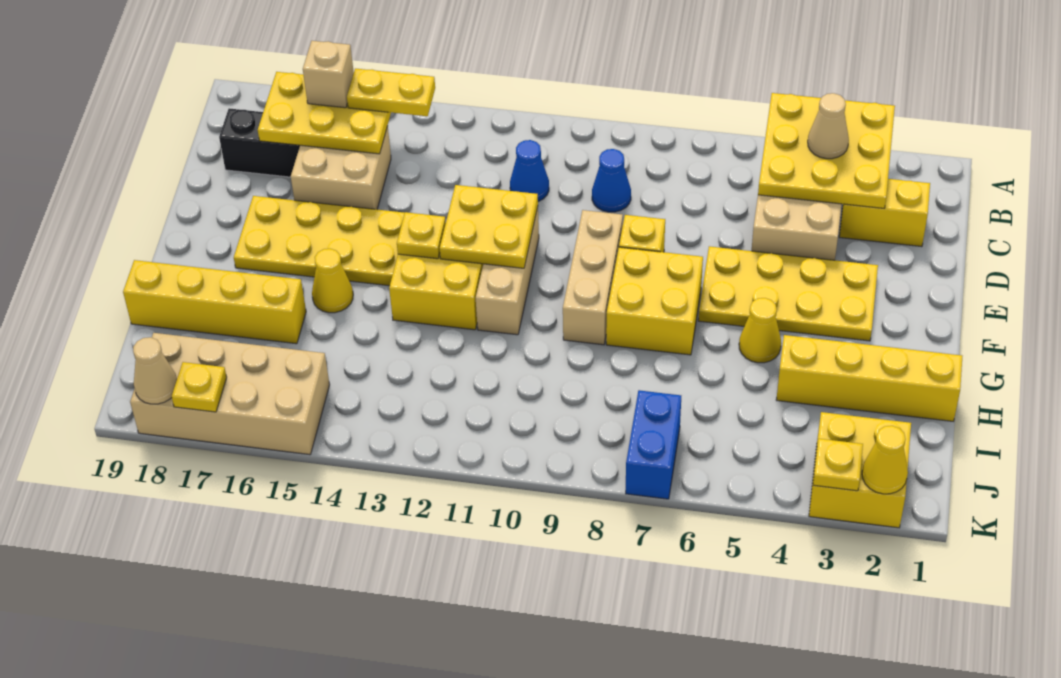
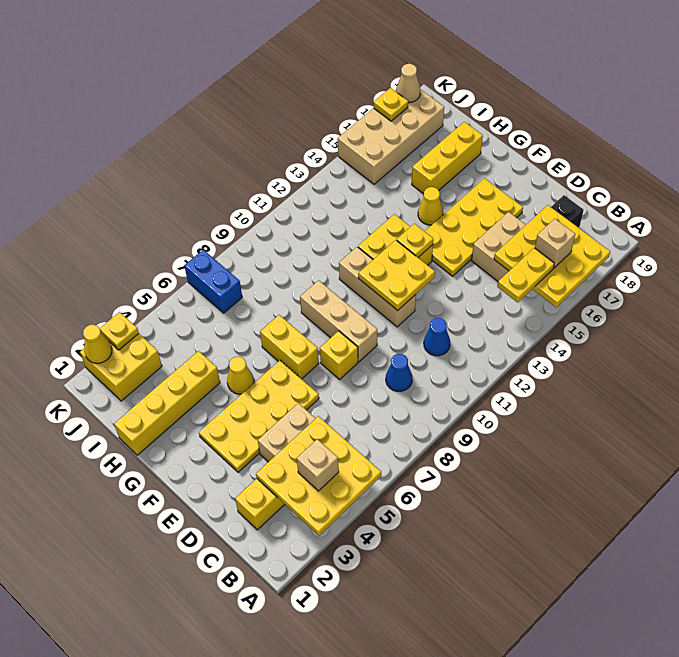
tan 1x1 cone [808,93,849,159] -> tan 1x1 brick [297,439,339,491]
yellow 2x3 plate [258,72,391,154] -> yellow 3x3 plate [494,205,610,307]
yellow 2x2 brick [606,247,703,355] -> yellow 1x2 brick [260,315,319,379]
yellow 1x4 brick [123,260,306,344] -> yellow 1x3 brick [412,122,483,194]

